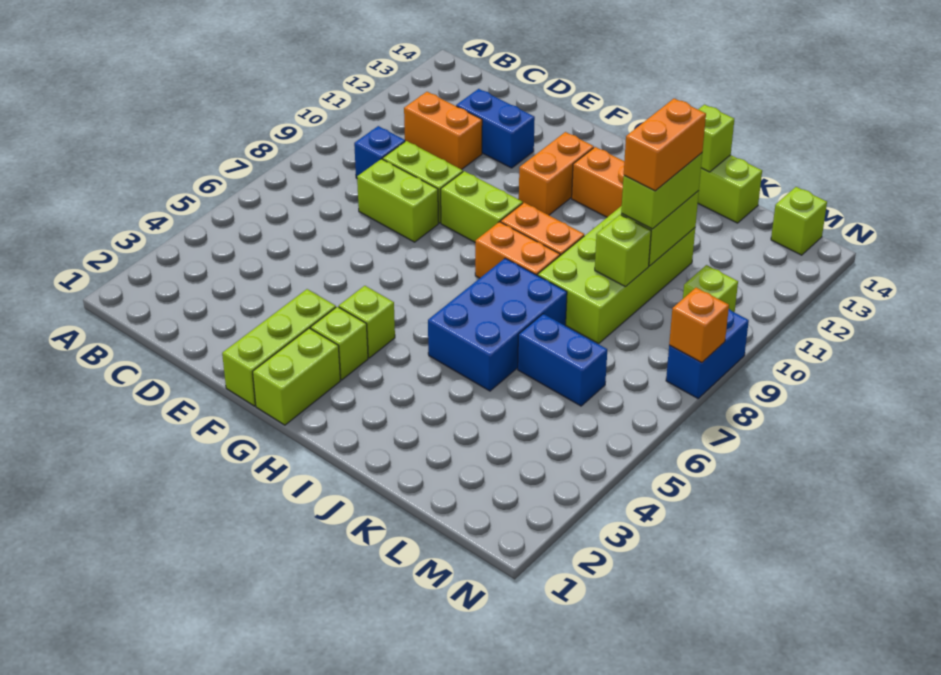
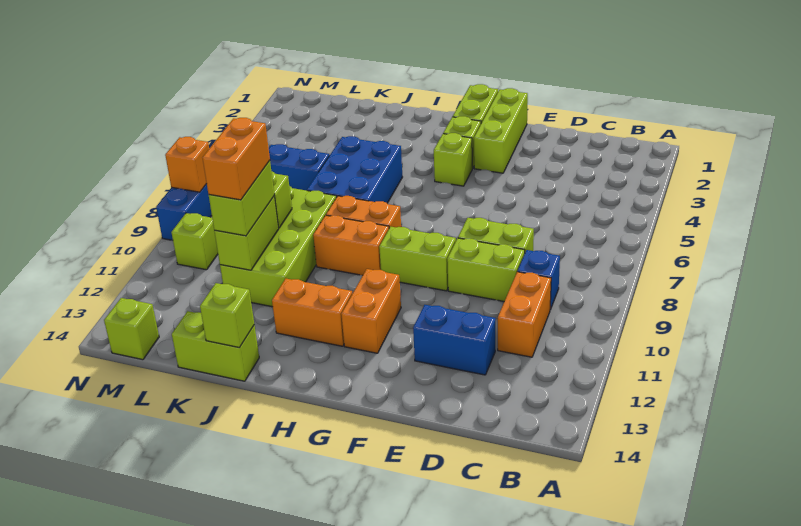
orange 1x2 brick [404,92,482,170] -> orange 1x2 brick turned to [498,272,551,357]

